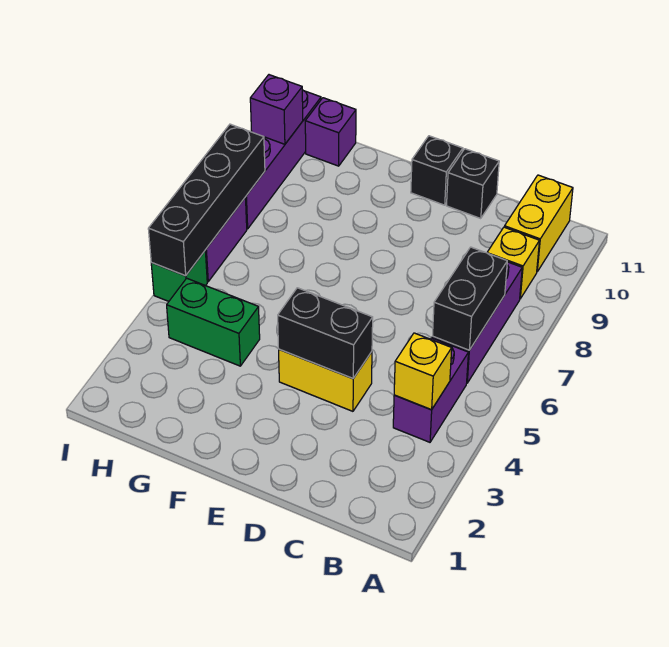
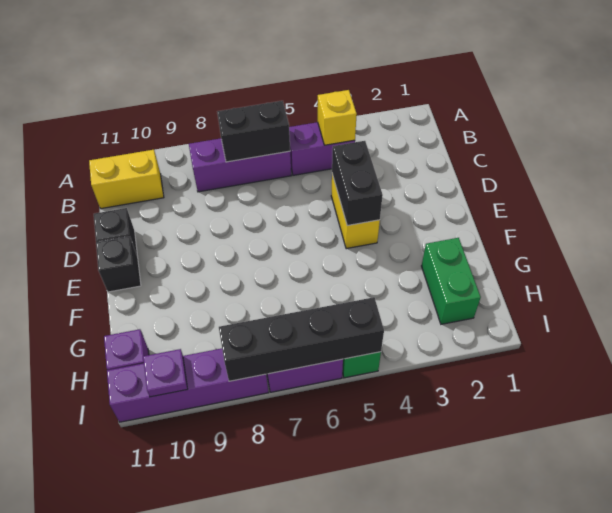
yellow 1x1 brick [487,227,539,299] -> none
green 1x2 brick [167,278,260,366] -> green 1x2 brick moved to [422,238,481,324]
purple 1x1 brick [250,75,303,144] -> purple 1x1 plate [143,349,188,397]

